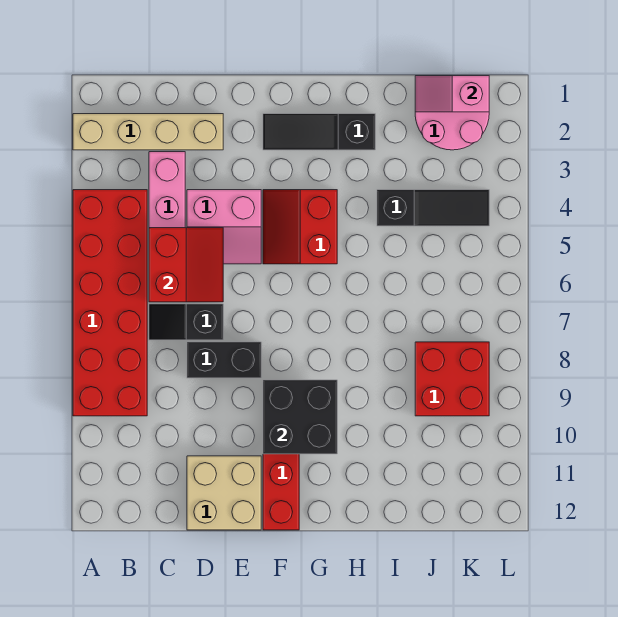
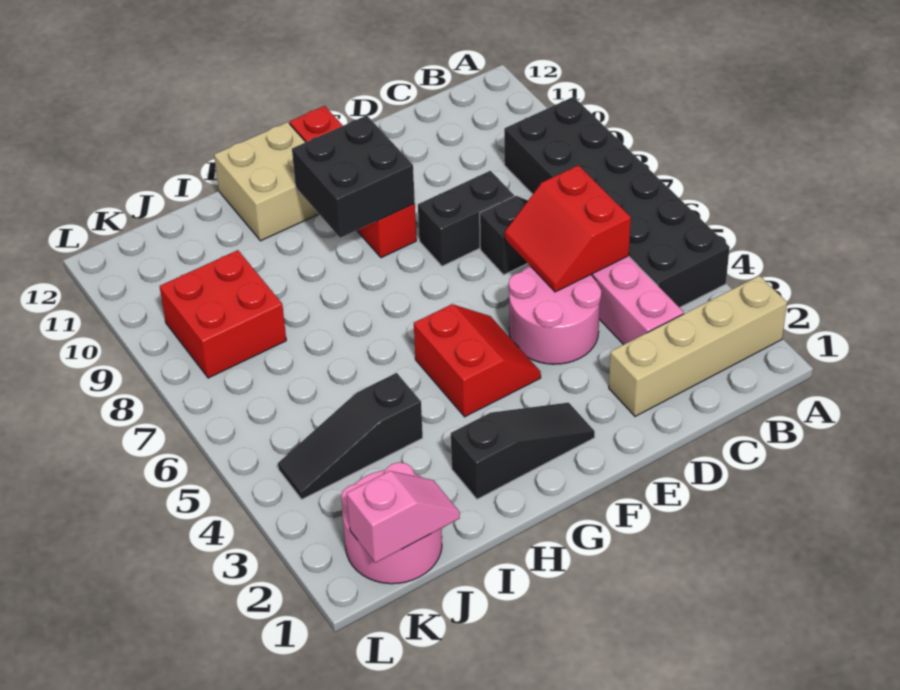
red 2x6 brick [73,190,147,416] -> black 2x6 brick [504,97,730,308]
pink 2x2 slope [187,190,261,264] -> pink 2x2 round brick [509,266,601,364]
tan 2x2 brick [187,456,261,530] -> tan 2x2 brick moved to [214,122,319,241]

